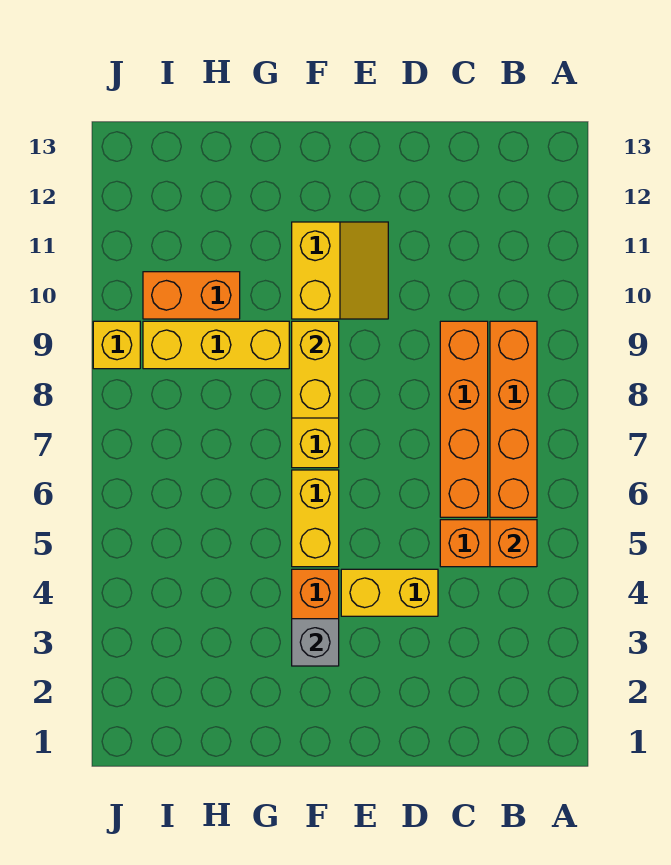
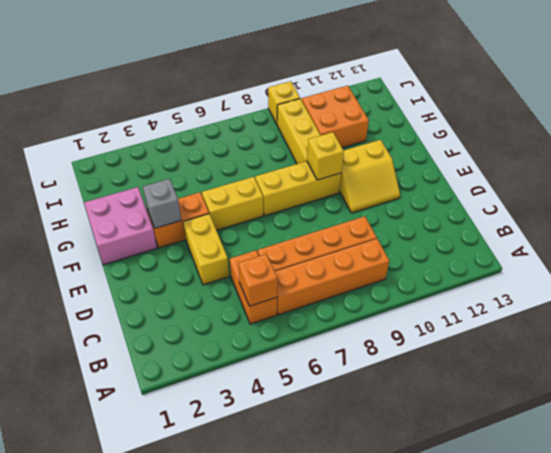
none -> pink 2x2 brick [84,187,157,265]
yellow 1x2 brick [292,321,339,418] -> yellow 1x1 brick [307,132,344,180]
orange 1x2 brick [143,272,240,319] -> orange 2x2 brick [302,86,369,148]

